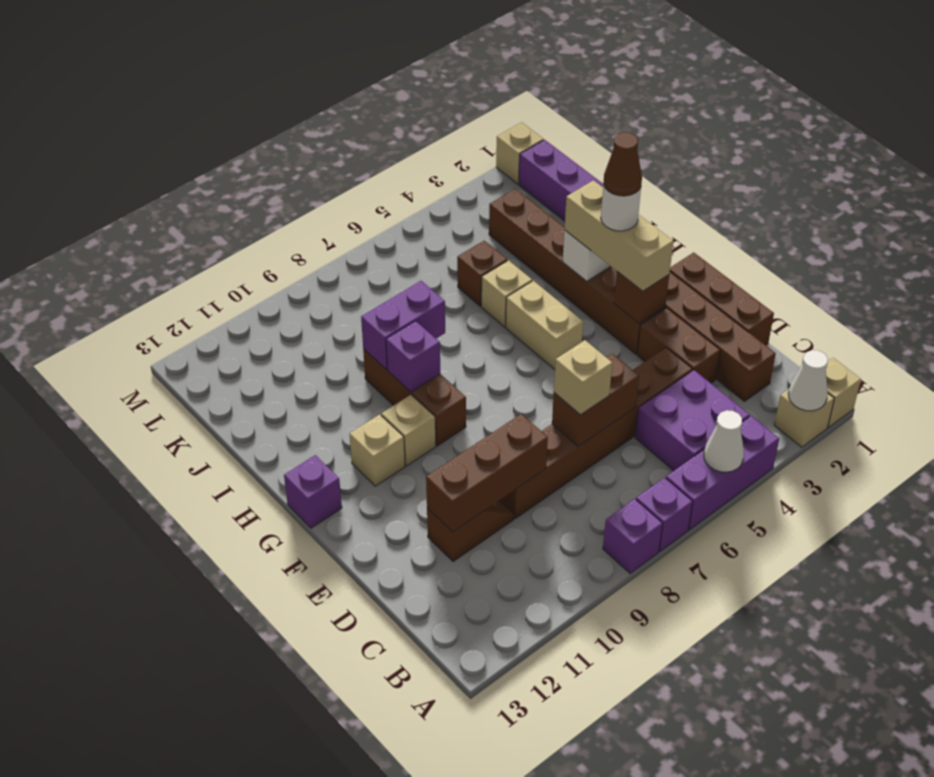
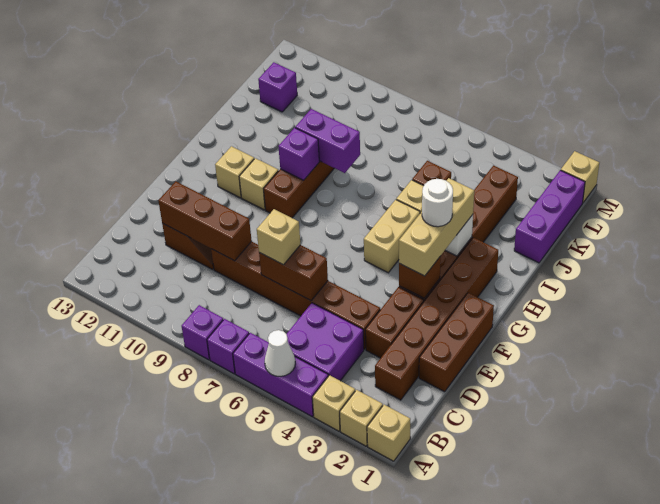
white 1x1 cone [788,350,828,411] -> none
none -> tan 1x1 brick [312,375,355,431]
brown 1x1 cone [603,132,642,196] -> none
purple 1x1 brick [284,455,342,528] -> purple 1x1 brick moved to [258,62,297,112]

